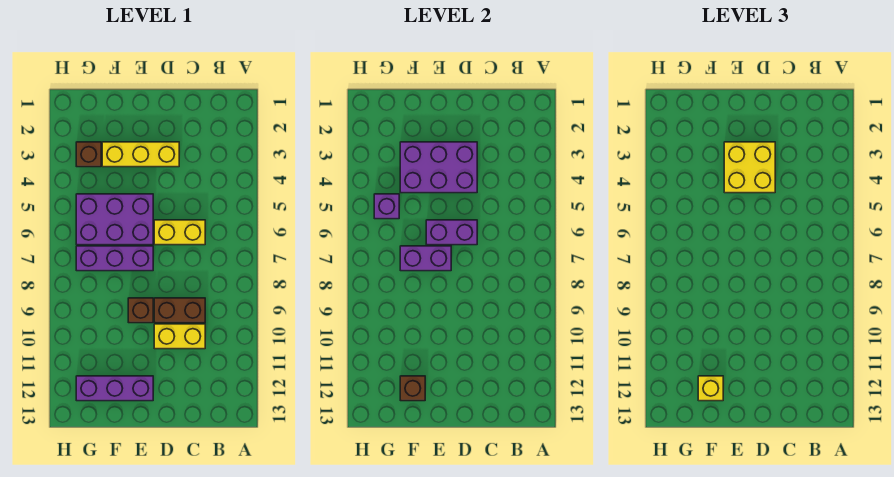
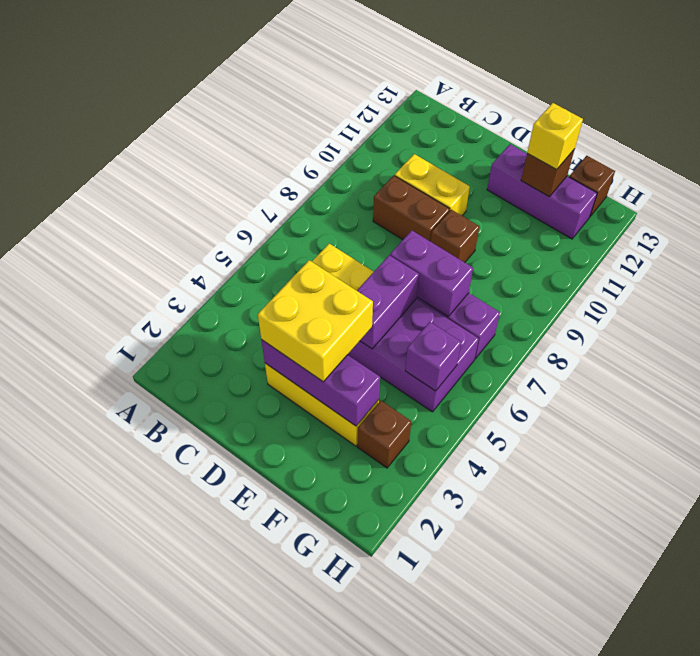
purple 2x3 brick [400,142,477,193] -> purple 1x3 brick [261,340,380,426]
purple 1x2 brick [426,220,477,245] -> purple 1x2 brick turned to [357,255,419,349]
none -> brown 1x1 brick [569,156,615,216]

